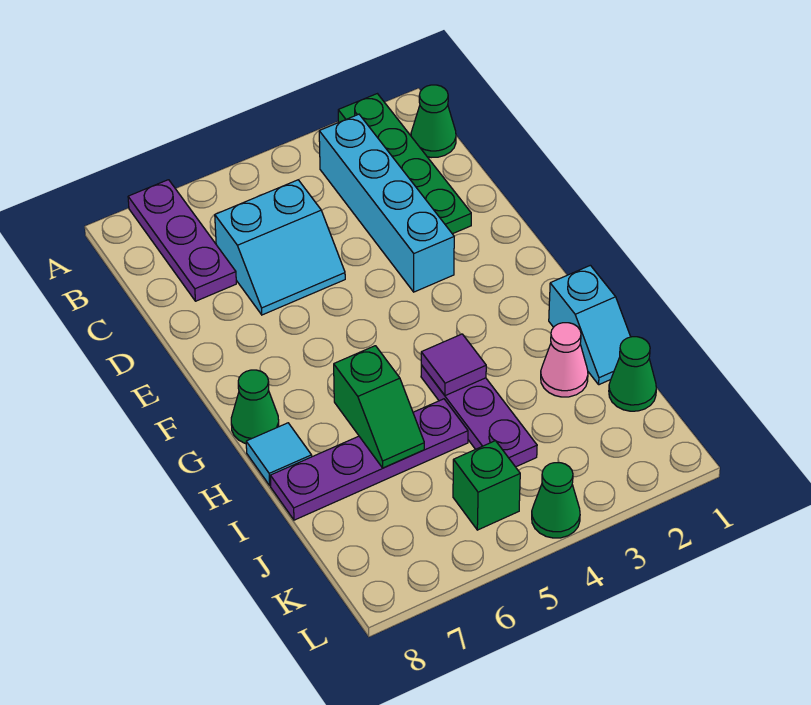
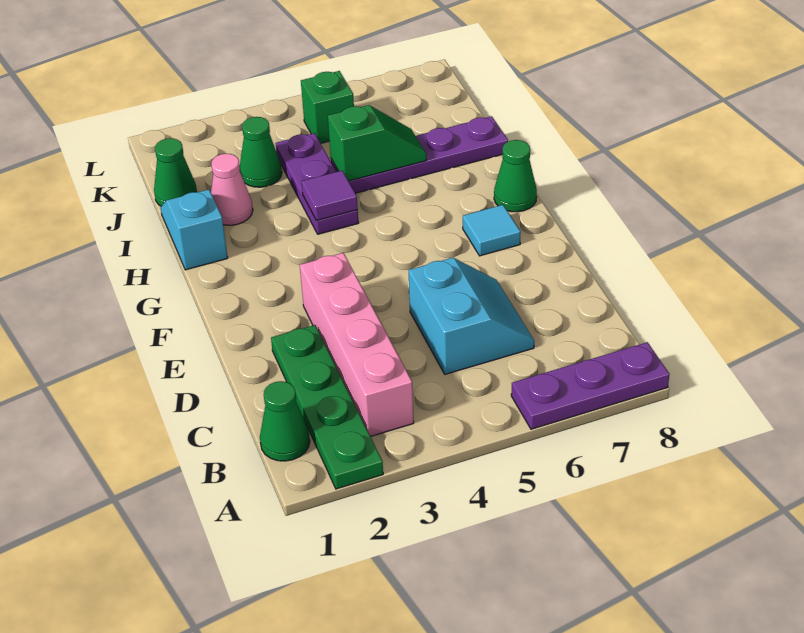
purple 1x3 plate [128,180,236,301] -> purple 1x3 plate turned to [511,342,669,429]
cyan 1x4 brick [319,114,454,292] -> pink 1x4 brick [300,253,414,436]
cyan 2x2 slope [215,180,345,315] -> cyan 2x2 slope turned to [409,258,534,374]
green 1x2 slope [334,346,424,468] -> green 1x2 slope turned to [328,105,426,181]
cyan 1x1 tile [246,423,312,485] -> cyan 1x1 tile moved to [463,205,521,256]
green 1x1 cone [532,463,580,538] -> green 1x1 cone moved to [240,117,282,187]

